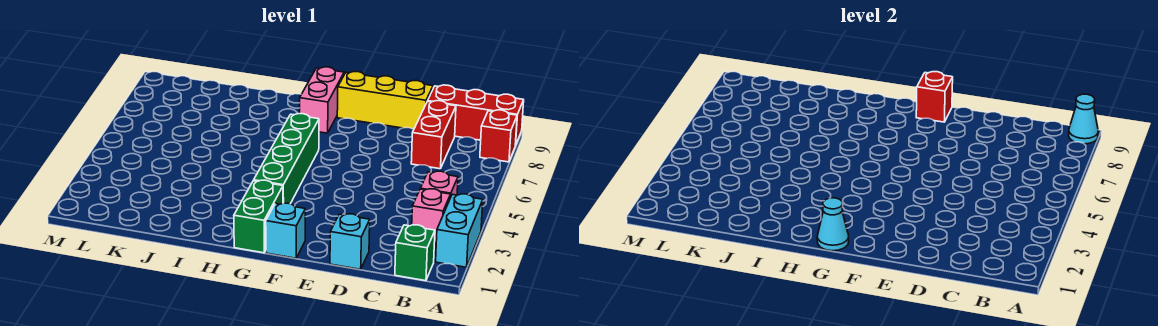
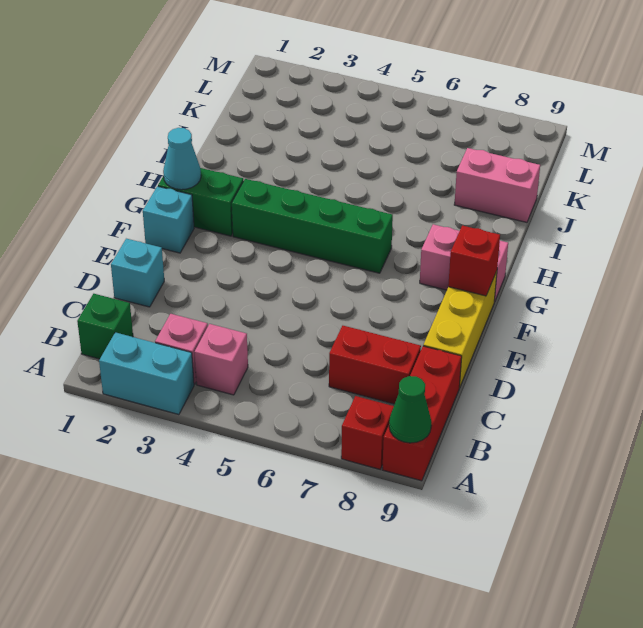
cyan 1x1 cone [1069,94,1098,144] -> green 1x1 cone [389,376,431,443]
none -> pink 1x2 brick [454,148,540,222]

